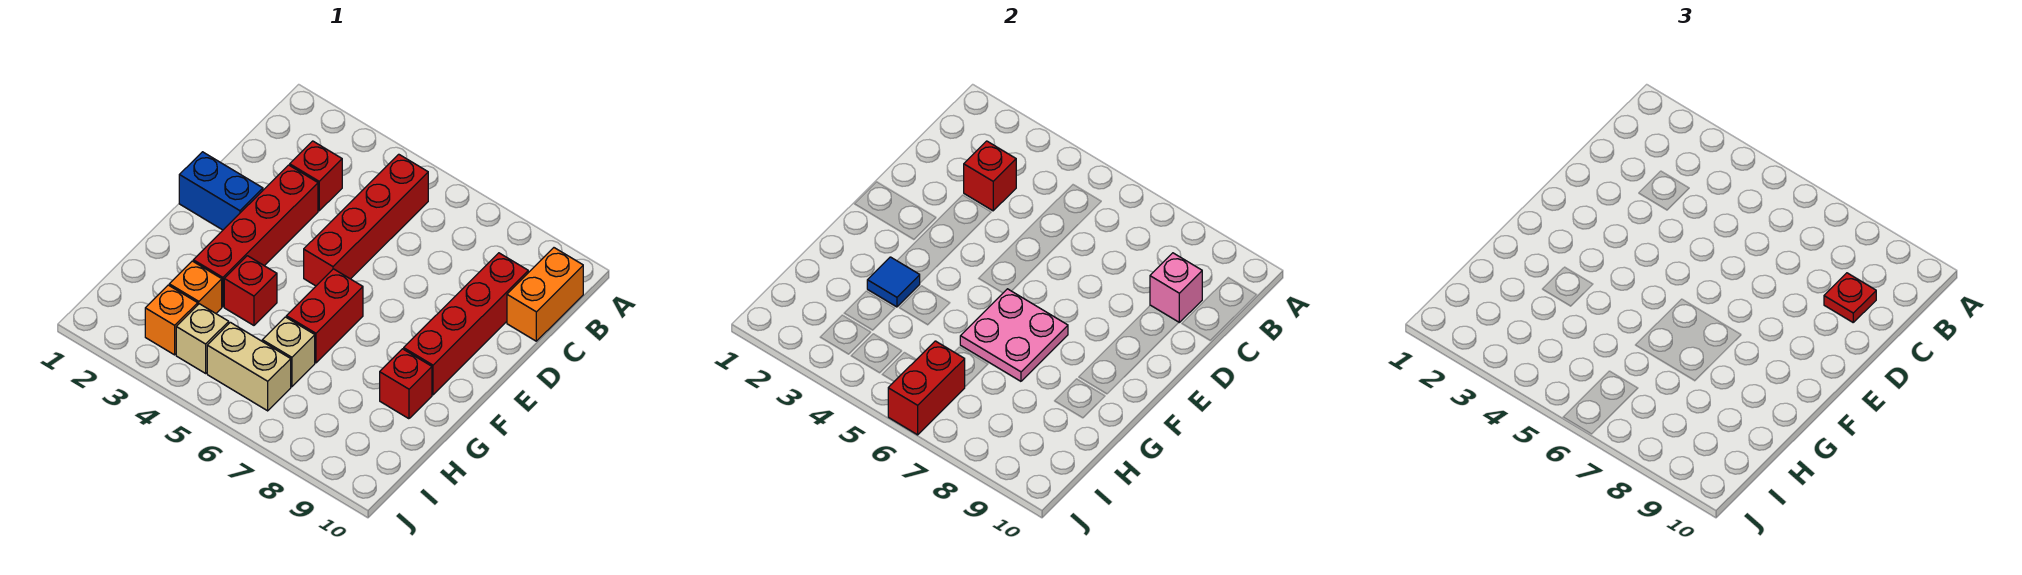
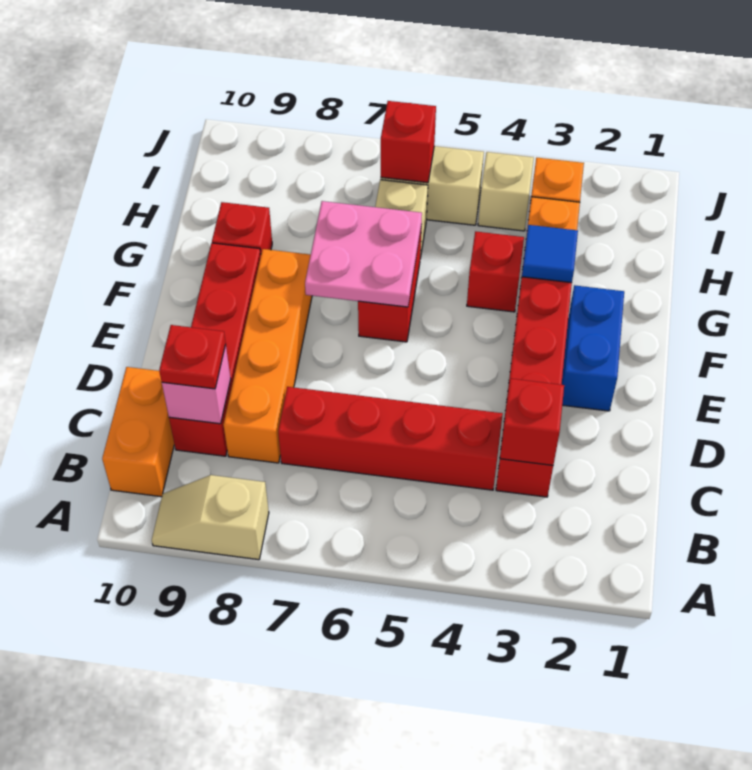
none -> tan 1x2 slope [152,475,269,560]
red 1x4 brick [304,154,428,286] -> red 1x4 brick turned to [278,387,503,490]
none -> orange 1x4 brick [223,249,312,463]
blue 1x2 brick [179,152,263,230] -> blue 1x2 brick turned to [562,285,624,411]
red 1x2 brick [888,341,965,435] -> red 1x1 brick [381,101,436,183]

